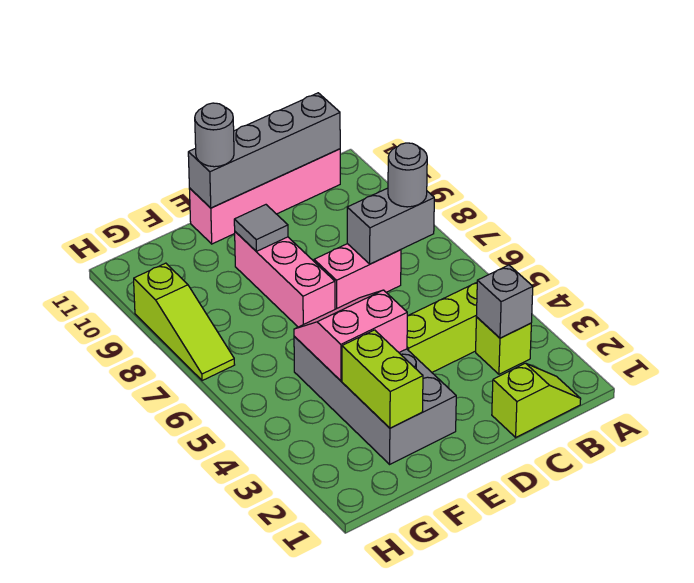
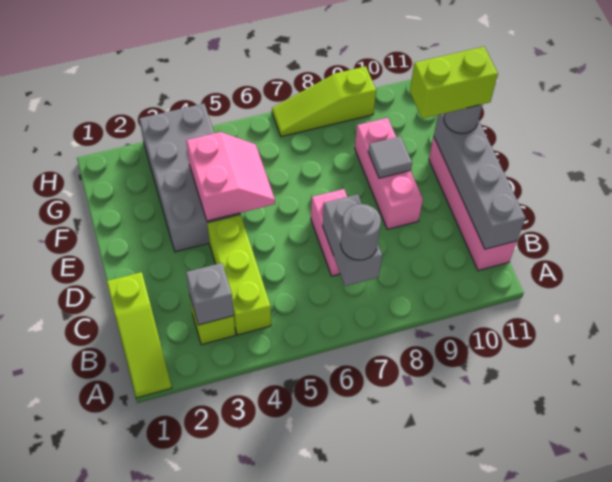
lime 1x2 slope [492,363,581,437] -> lime 1x3 slope [107,272,172,398]
grey 2x4 brick [294,337,456,464] -> grey 2x4 brick turned to [139,104,240,252]
pink 1x3 brick [235,232,335,327] -> pink 1x3 brick turned to [355,118,423,229]
lime 1x2 brick [342,330,423,428] -> lime 1x2 brick moved to [410,47,498,119]

